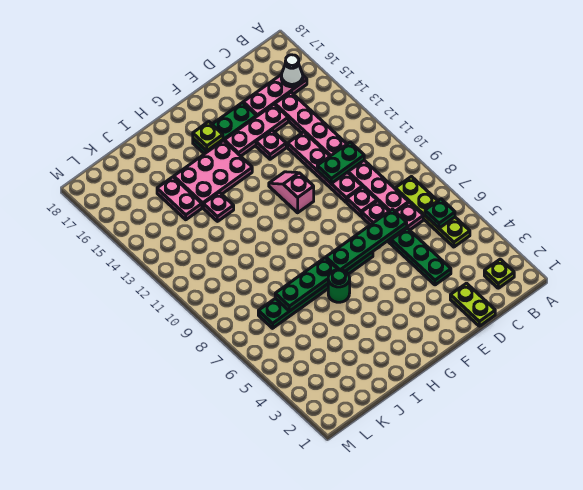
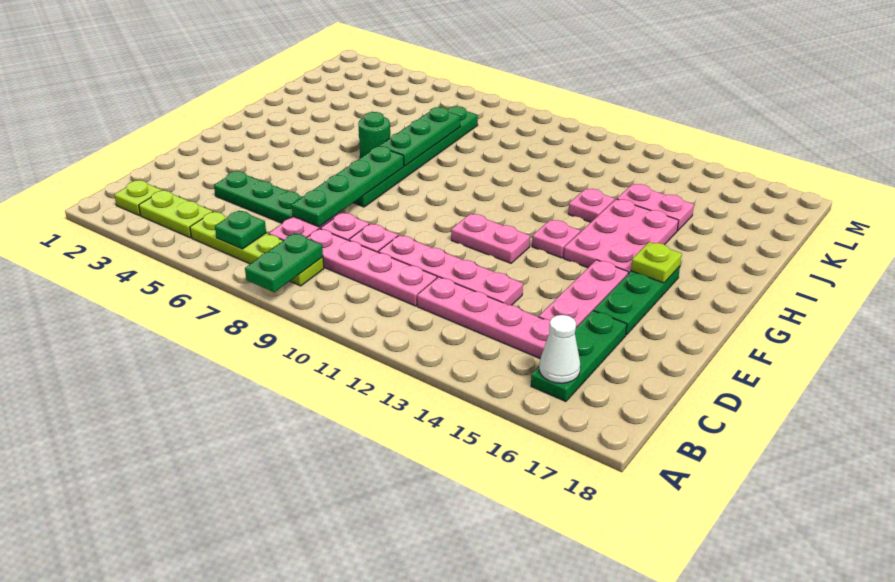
pink 1x3 plate [243,74,307,116] -> green 1x3 plate [531,311,627,401]
green 1x2 plate [317,142,364,183] -> green 1x2 plate moved to [245,233,323,292]
lime 1x2 plate [450,283,495,326] -> lime 1x2 plate moved to [139,191,213,238]
pink 1x1 plate [256,130,286,159] -> pink 1x1 plate moved to [532,220,580,258]
pink 1x2 slope [269,172,314,213] -> pink 1x2 plate [451,214,530,263]

